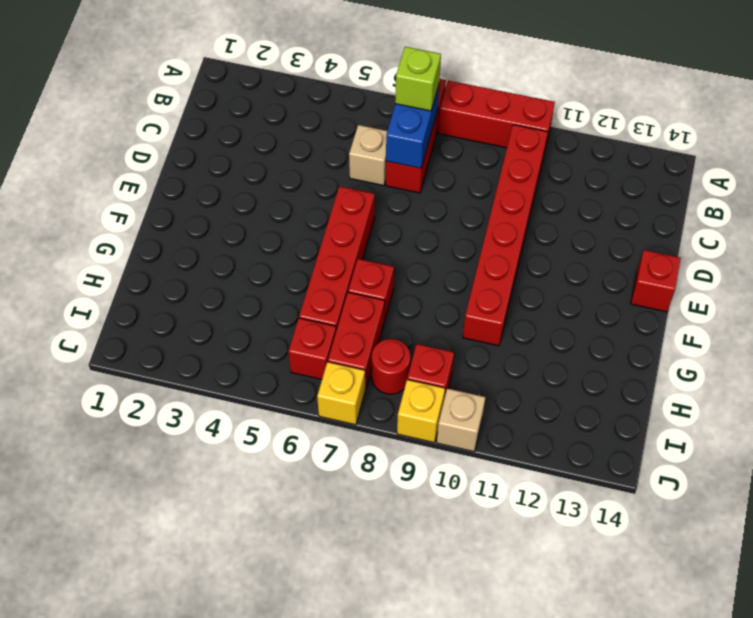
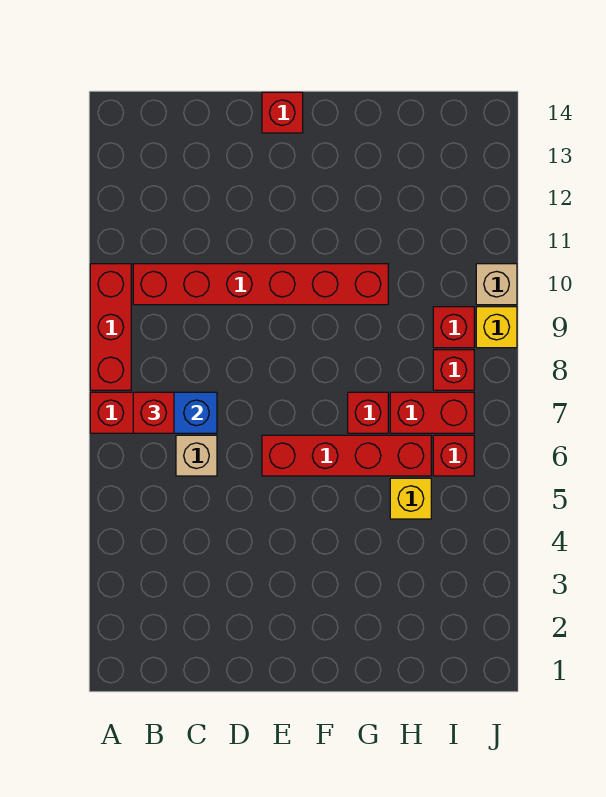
lime 1x1 brick [395,47,441,111] -> red 1x1 brick [133,392,174,433]
red 1x1 round brick [372,339,410,394] -> red 1x1 brick [433,350,474,390]
yellow 1x1 brick [317,362,365,425] -> yellow 1x1 brick moved to [390,478,431,519]

